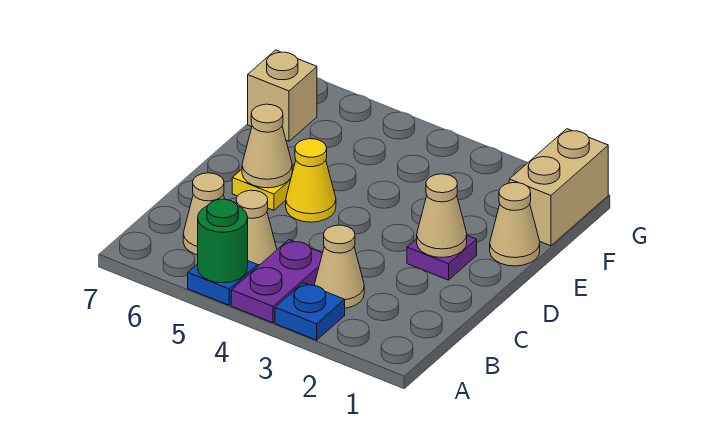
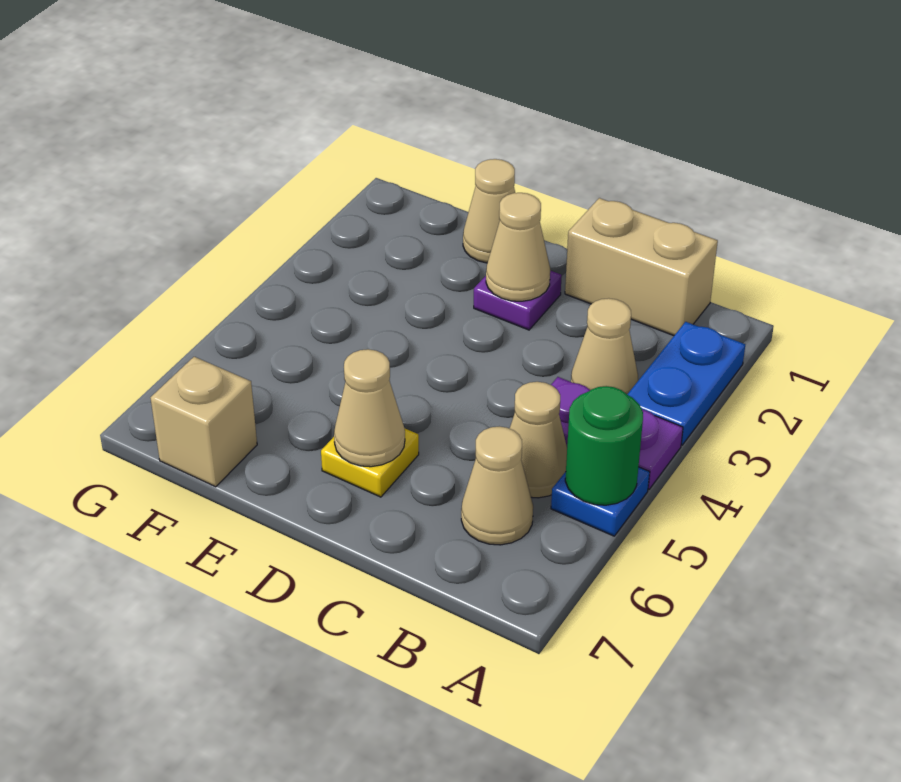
blue 1x1 plate [275,283,345,340] -> blue 1x2 plate [627,322,745,445]
yellow 1x1 cone [286,139,336,222] -> none
tan 1x2 brick [509,129,608,246] -> tan 1x2 brick moved to [565,198,718,336]

